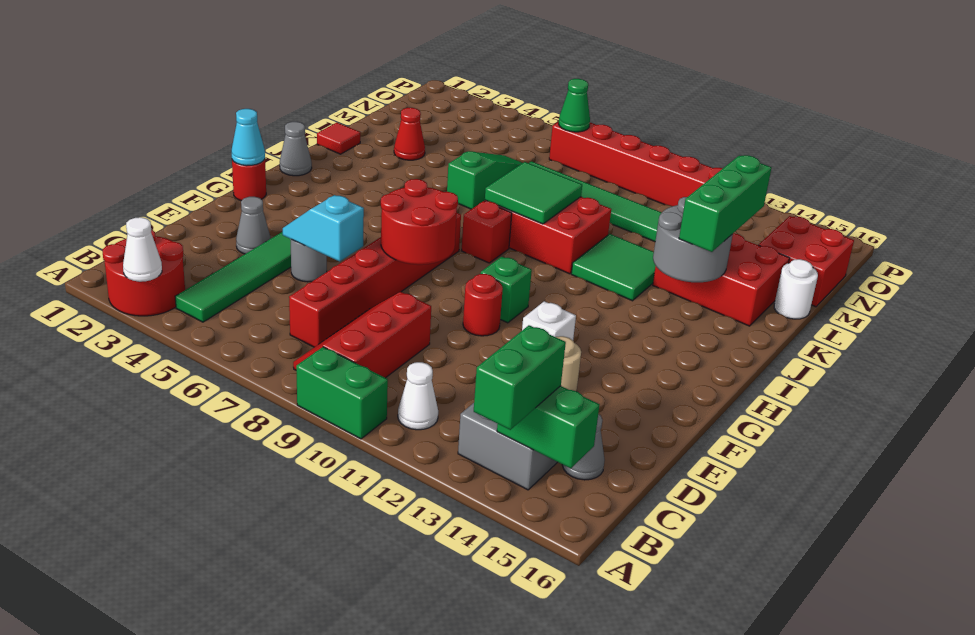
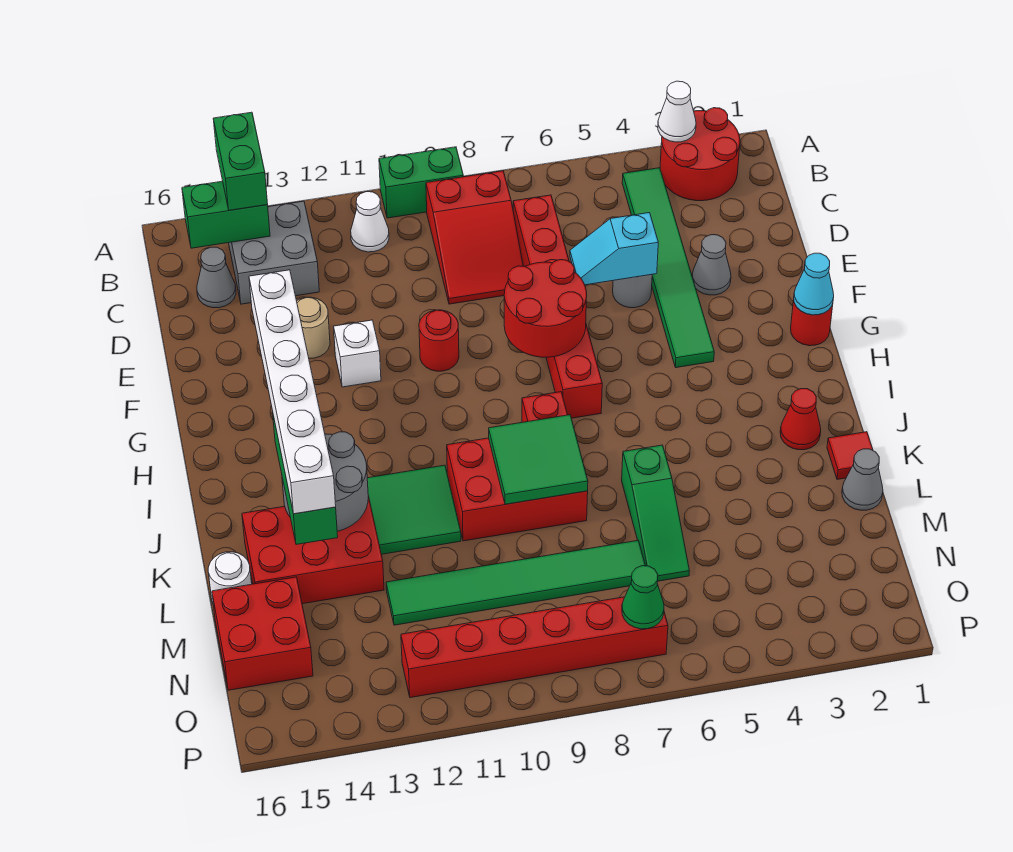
red 2x3 slope [293,292,431,378] -> red 2x3 slope turned to [426,171,523,304]
cyan 1x2 slope [283,195,364,261] -> cyan 1x2 slope turned to [570,213,658,285]
green 1x1 brick [481,257,532,323] -> none
none -> white 1x6 brick [249,270,336,514]
grey 1x1 cone [280,122,312,176] -> grey 1x1 cone moved to [842,449,883,510]
red 1x1 cone [394,108,425,160] -> red 1x1 cone moved to [780,389,821,450]

